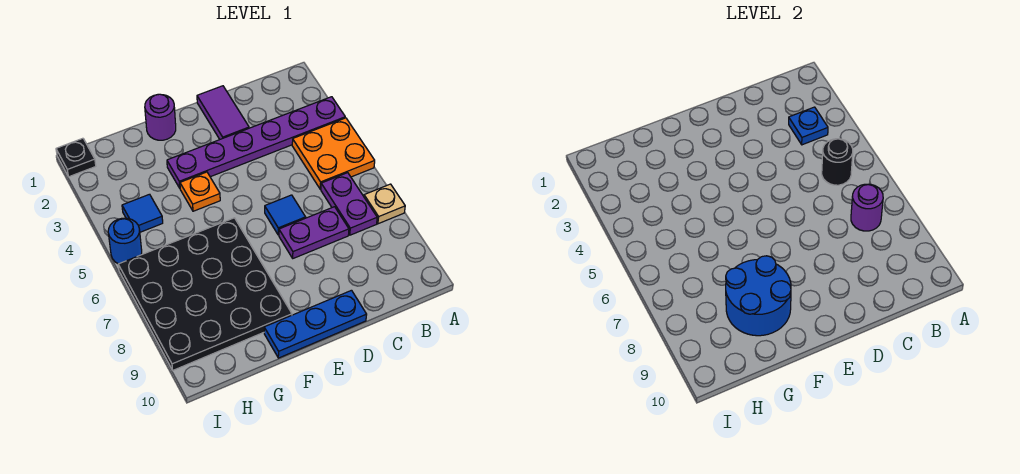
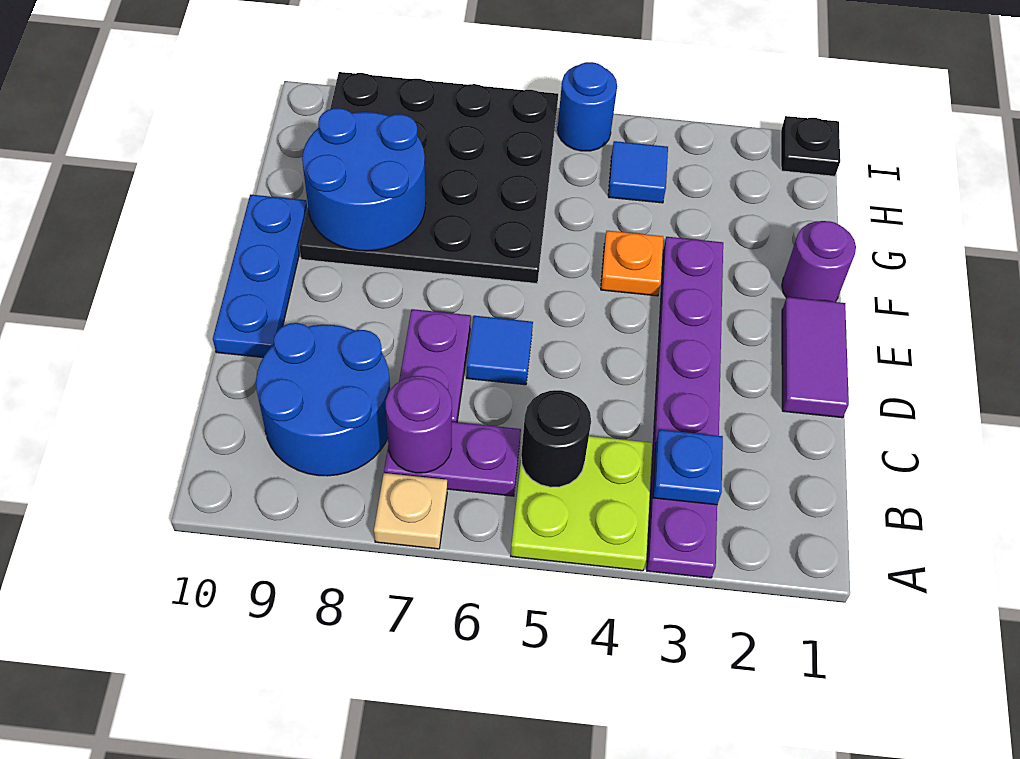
orange 2x2 plate [292,118,375,189] -> lime 2x2 plate [511,436,652,571]
none -> blue 2x2 round brick [256,323,390,476]
purple 1x2 tile [197,86,249,139] -> purple 1x2 tile turned to [782,297,849,418]

